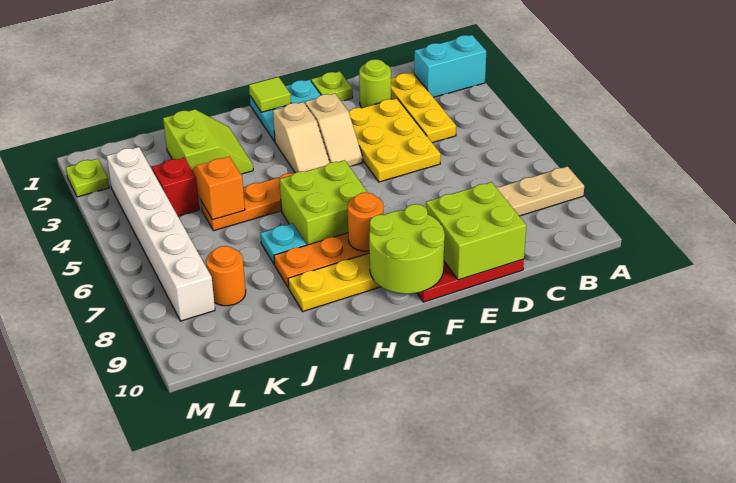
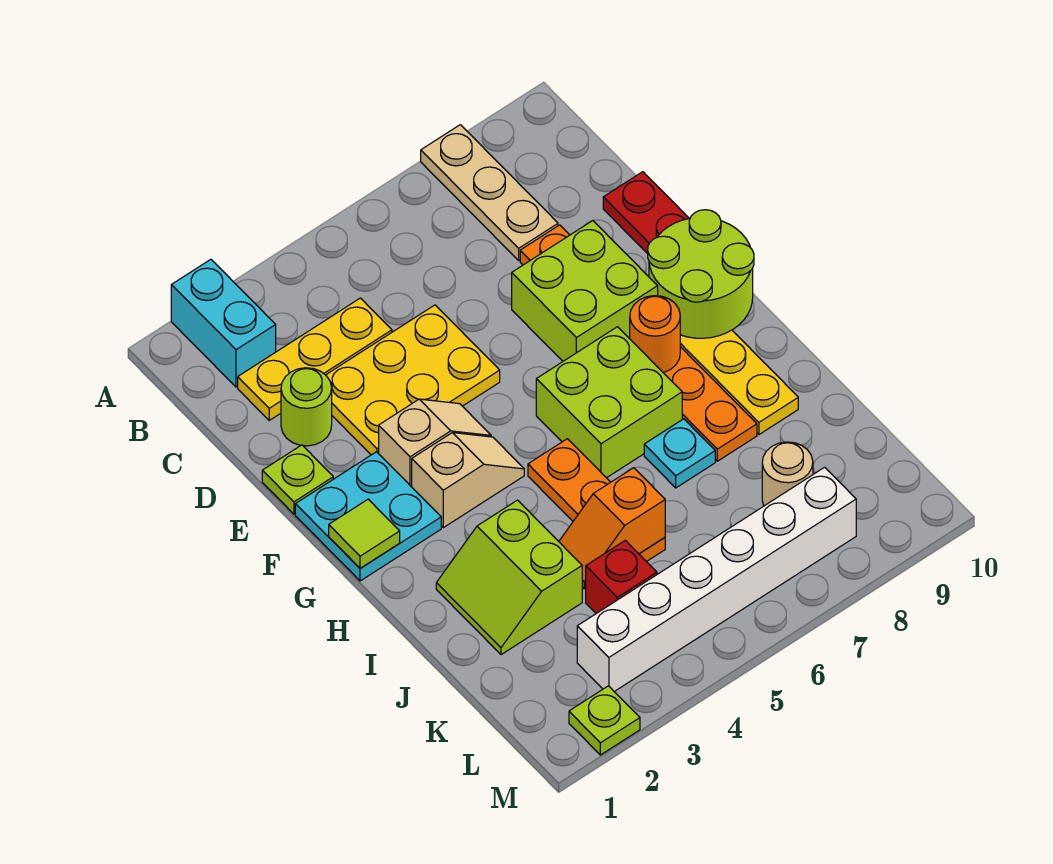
lime 2x2 brick [426,182,526,280] -> lime 2x2 brick moved to [512,221,658,361]
lime 2x2 slope [163,109,253,174] -> lime 2x2 slope turned to [436,500,582,655]
orange 1x1 round brick [206,246,246,306] -> tan 1x1 round brick [762,442,813,506]

